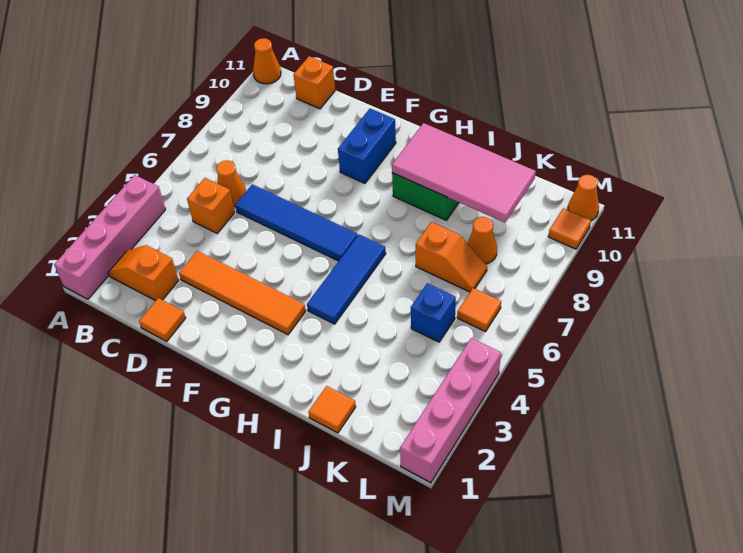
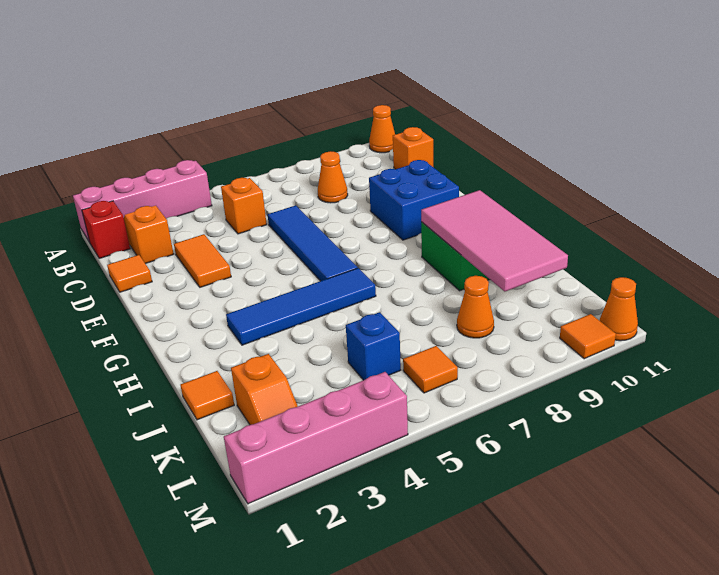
none -> red 1x1 brick [82,201,130,259]
orange 1x1 cone [216,160,246,207] -> orange 1x1 cone moved to [318,151,348,203]
orange 1x4 tile [179,251,306,335] -> orange 1x2 tile [174,234,231,287]
blue 1x2 brick [338,109,396,183] -> blue 2x2 brick [369,160,459,240]
blue 1x3 tile [307,235,386,324] -> blue 1x4 tile [226,268,376,345]
orange 1x2 slope [416,222,487,292] -> orange 1x2 slope moved to [231,354,298,425]

